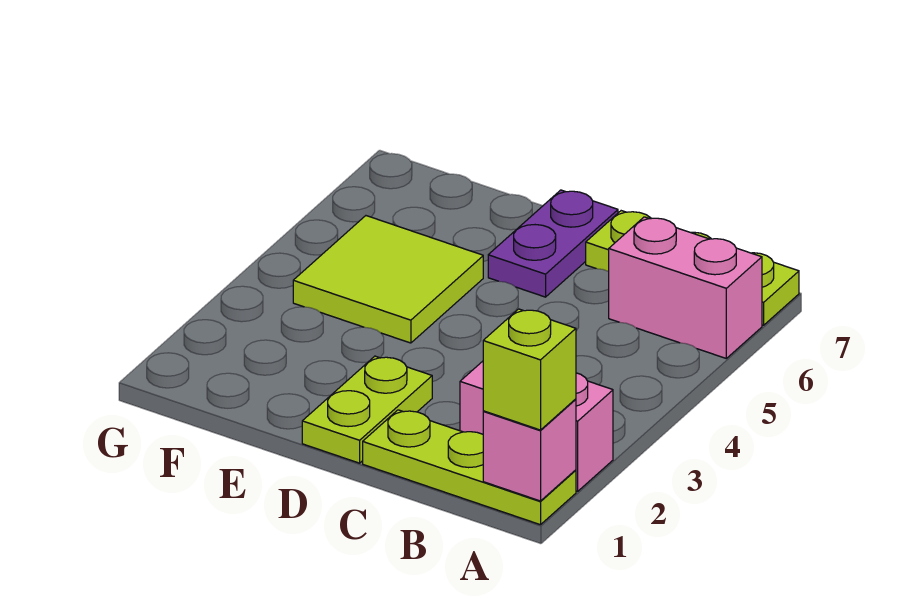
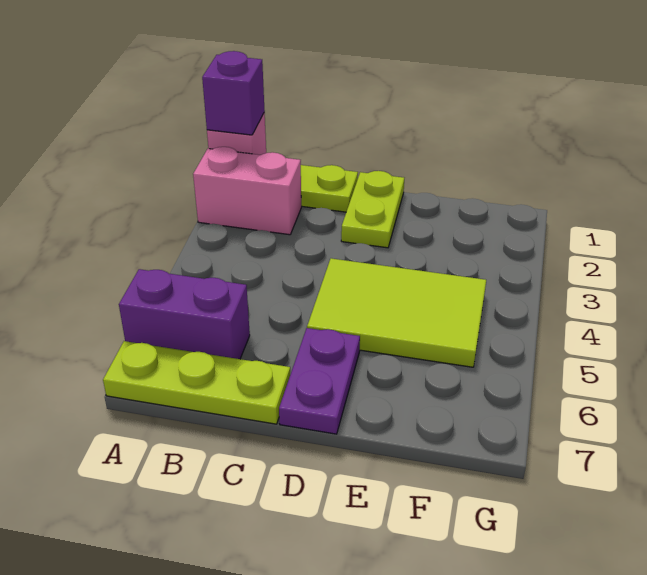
lime 1x1 brick [483,309,576,430] -> purple 1x1 brick [202,51,265,135]
pink 1x2 brick [609,217,762,358] -> purple 1x2 brick [119,269,250,359]
lime 2x2 tile [293,216,483,343] -> lime 2x3 tile [307,258,486,367]

